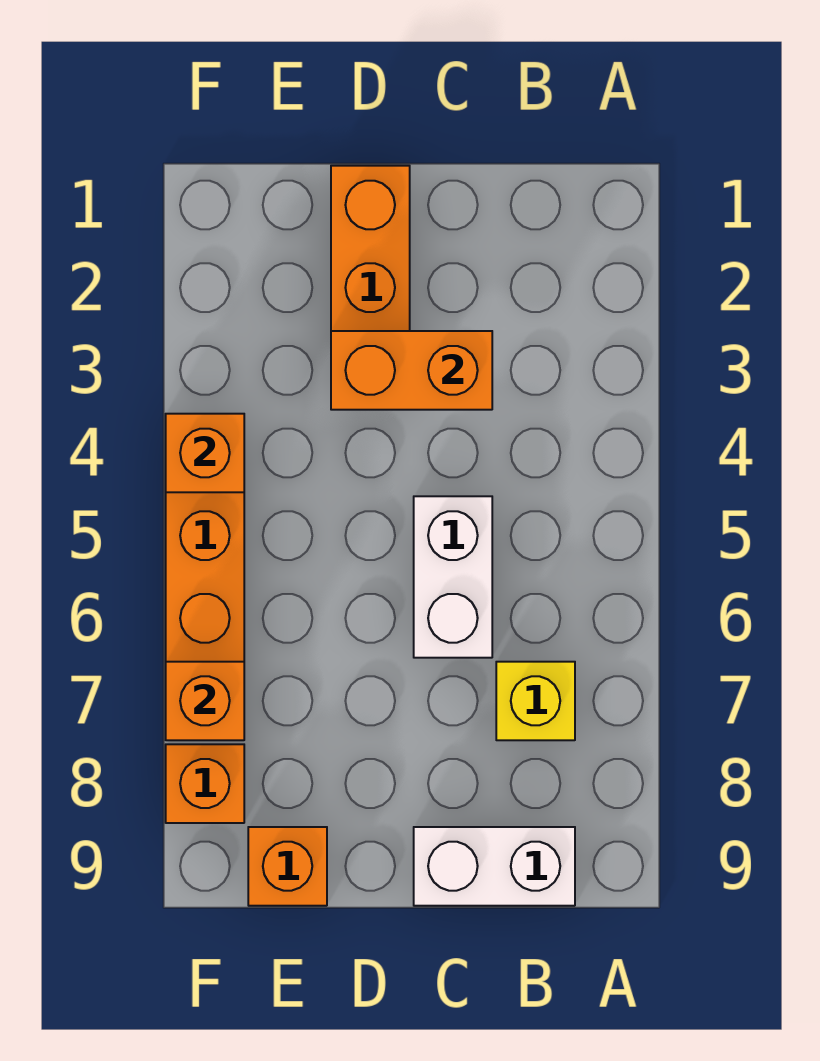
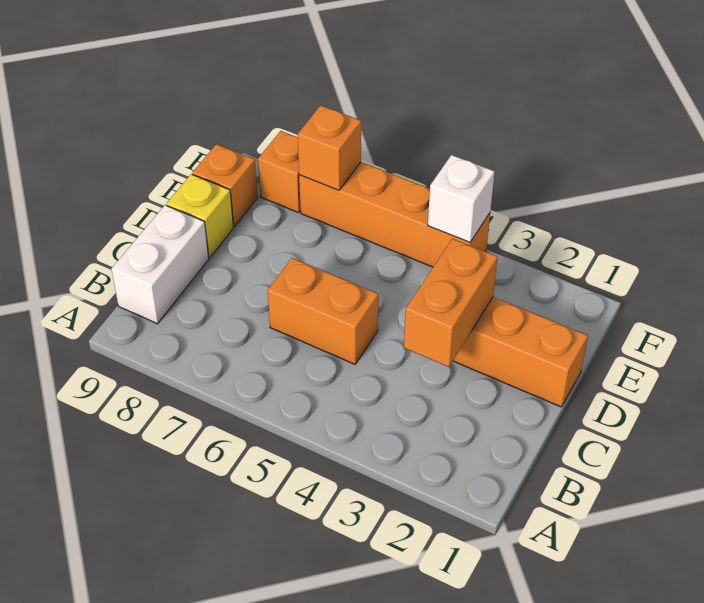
yellow 1x1 brick [496,662,575,740] -> yellow 1x1 brick moved to [166,174,233,258]
white 1x2 brick [414,496,492,658] -> orange 1x2 brick [268,258,378,364]
orange 1x1 brick [166,414,244,492] -> white 1x1 brick [428,155,495,242]

